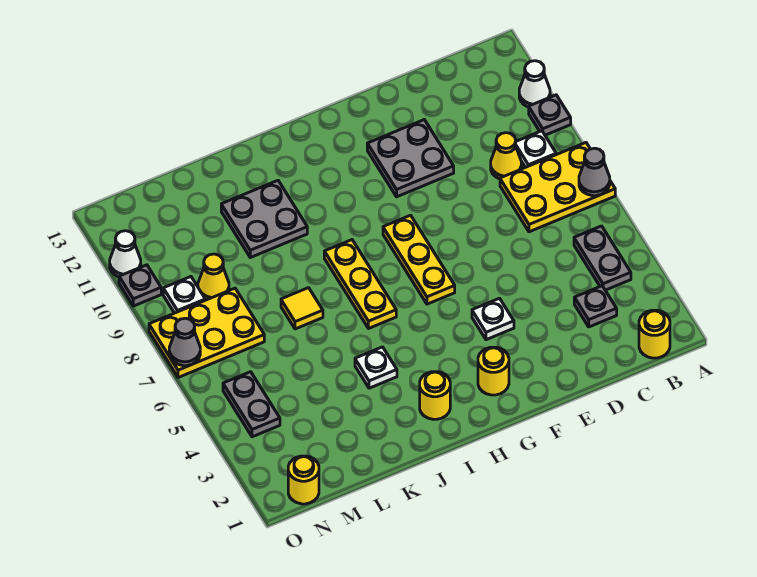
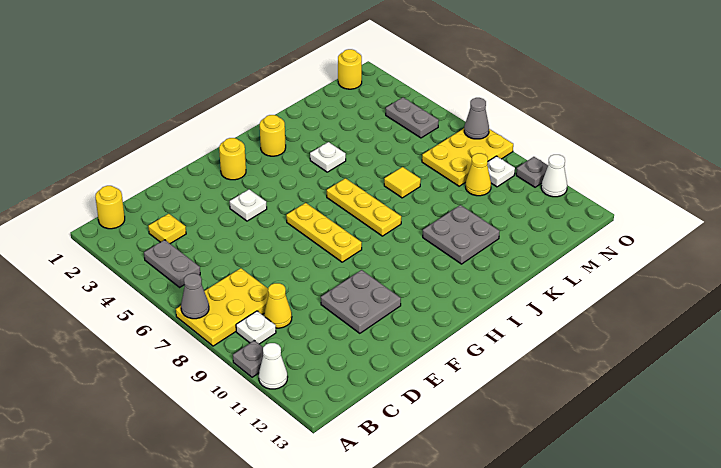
grey 1x1 plate [574,286,617,327] -> yellow 1x1 plate [148,214,186,244]

